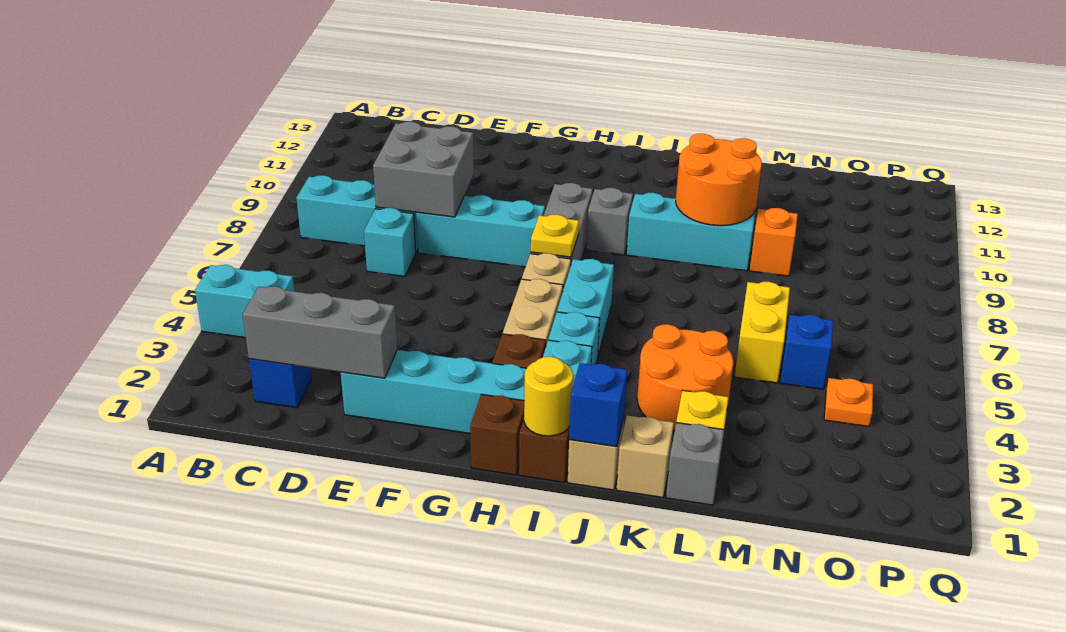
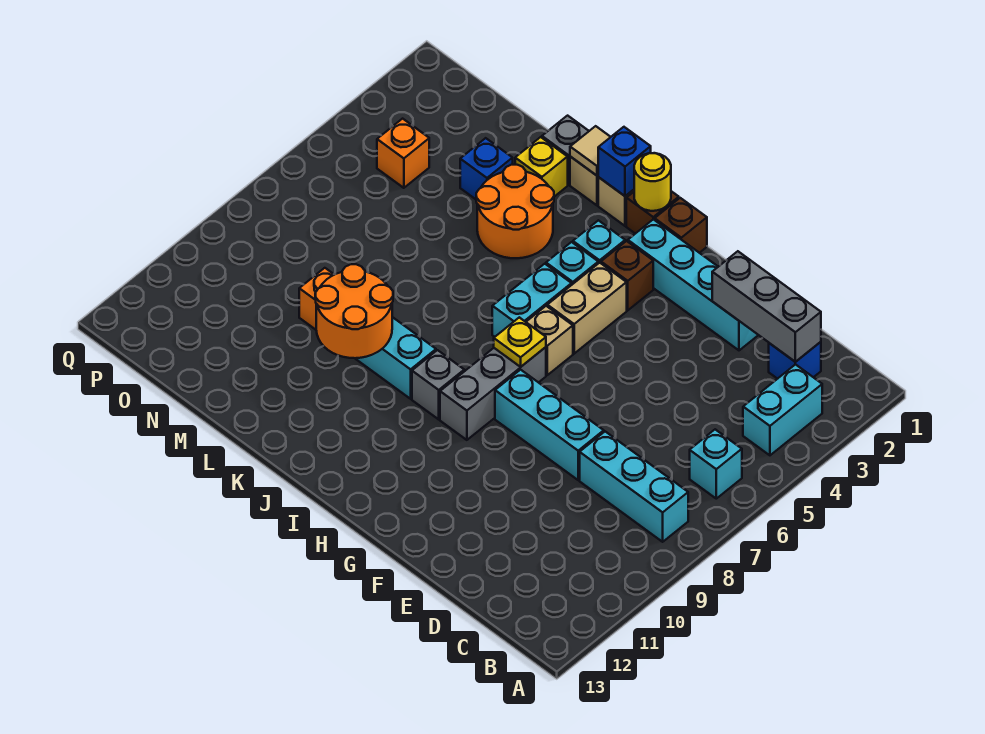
cyan 1x2 brick [195,265,294,338] -> cyan 1x2 brick turned to [743,364,822,455]
cyan 1x1 brick [364,208,416,277] -> cyan 1x1 brick moved to [690,429,742,499]
grey 2x2 brick [373,122,474,217] -> none
none -> tan 1x1 tile [570,126,610,175]
yellow 1x2 brick [734,282,790,383] -> none
blue 1x1 brick [780,315,833,390] -> blue 1x1 brick moved to [460,138,513,199]
orange 1x1 plate [824,378,873,427] -> orange 1x1 brick [377,119,429,188]

